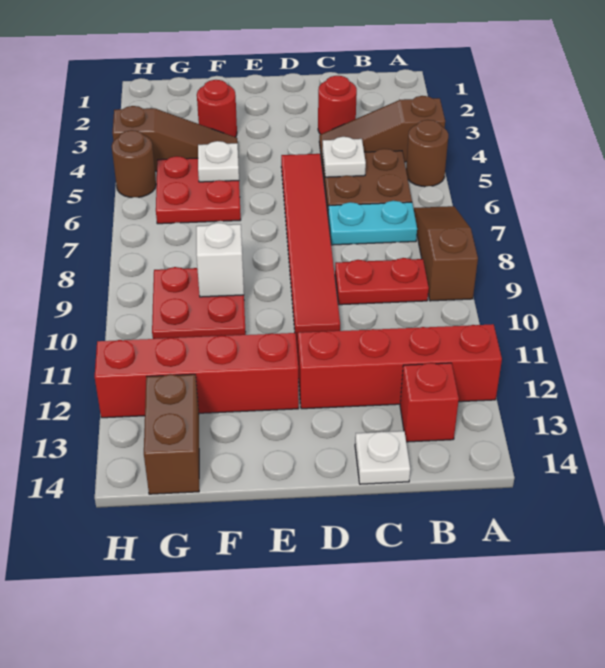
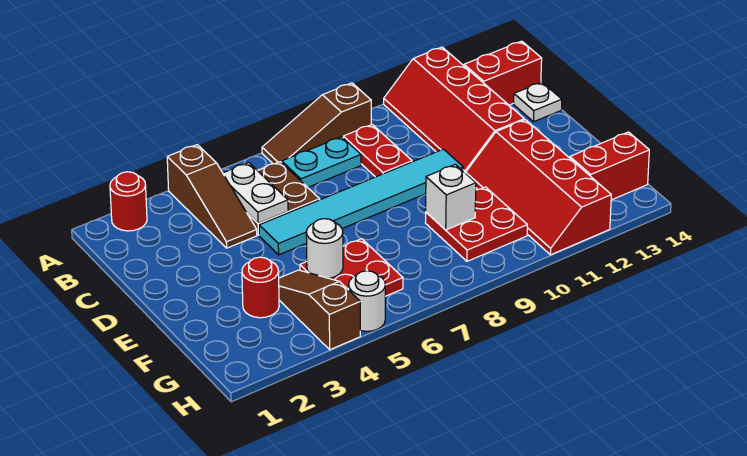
brown 1x1 round brick [406,120,448,187] -> none
cyan 1x2 plate [328,201,417,245] -> cyan 1x2 plate turned to [282,137,361,187]
red 1x1 brick [400,363,459,442] -> red 1x2 brick [464,41,542,105]
red 1x1 round brick [318,76,357,134] -> red 1x1 round brick moved to [110,172,147,231]
white 1x1 plate [322,137,366,177] -> white 1x2 plate [223,163,288,224]
red 1x6 tile [281,154,340,333] -> cyan 1x6 tile [259,149,463,255]
white 1x1 plate [198,141,239,182] -> white 1x1 round brick [306,219,343,278]
brown 1x2 brick [144,374,199,494] -> red 1x2 brick [570,132,649,200]
brown 1x1 round brick [112,130,156,198] -> white 1x1 round brick [349,271,385,331]

